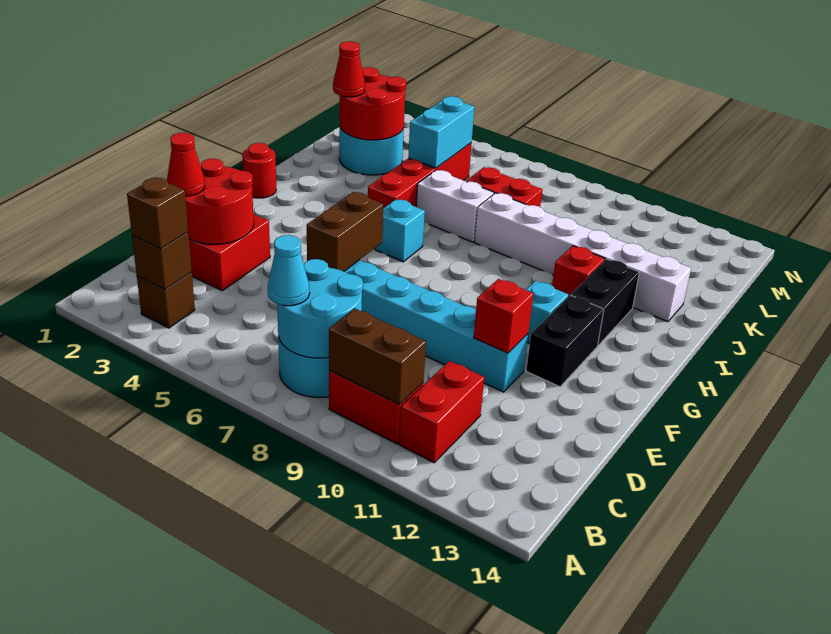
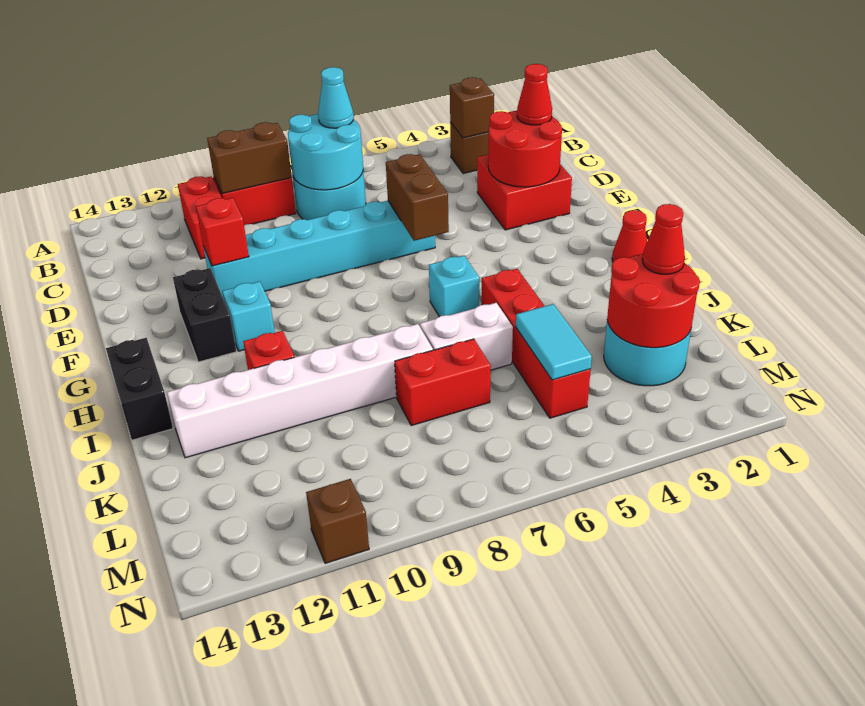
brown 1x1 brick [127,177,188,249] -> brown 1x1 brick moved to [306,479,369,563]
red 1x1 round brick [242,143,276,198] -> red 1x1 cone [612,210,647,262]
black 1x2 brick [571,259,639,345] -> black 1x2 brick moved to [106,338,173,440]
cyan 1x2 brick [408,96,474,168] -> cyan 1x2 tile [516,304,592,380]

